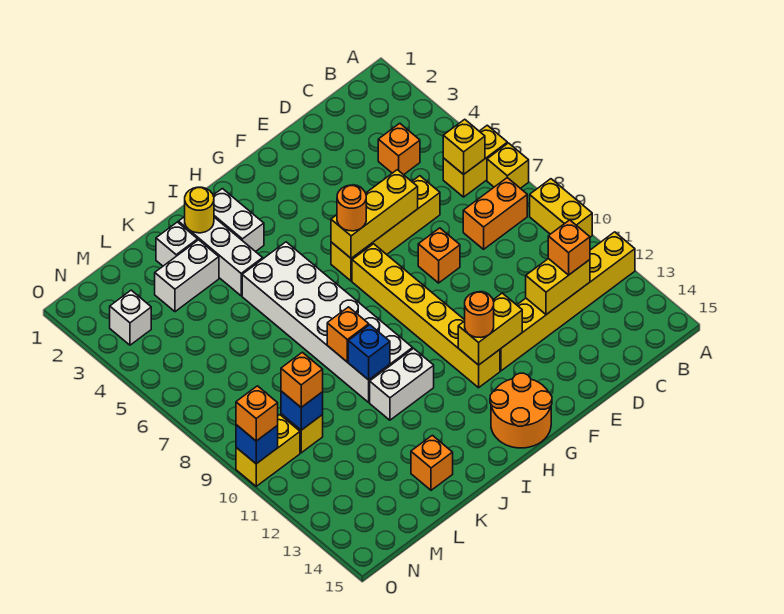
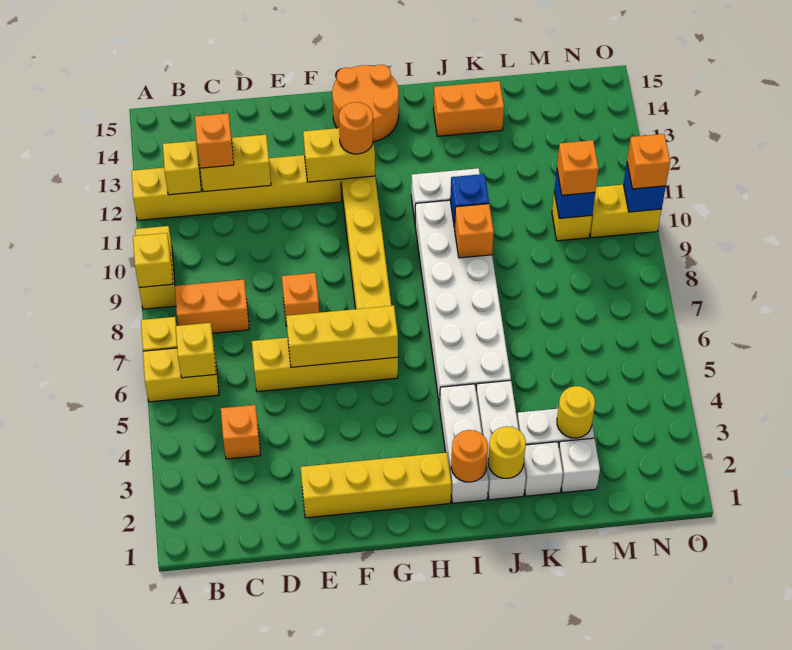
none -> yellow 1x1 brick [133,233,173,287]
none -> yellow 1x1 brick [163,141,201,195]
none -> yellow 1x4 brick [301,453,451,518]
orange 1x1 round brick [337,185,366,231] -> orange 1x1 round brick moved to [451,430,488,482]
white 1x2 brick [213,189,264,252] -> white 1x3 brick [440,384,489,503]
orange 1x1 brick [411,435,453,490] -> orange 1x2 brick [433,81,504,136]
none -> yellow 1x1 round brick [557,386,595,438]
white 1x1 brick [110,290,151,345] -> white 1x1 brick moved to [559,438,600,493]

